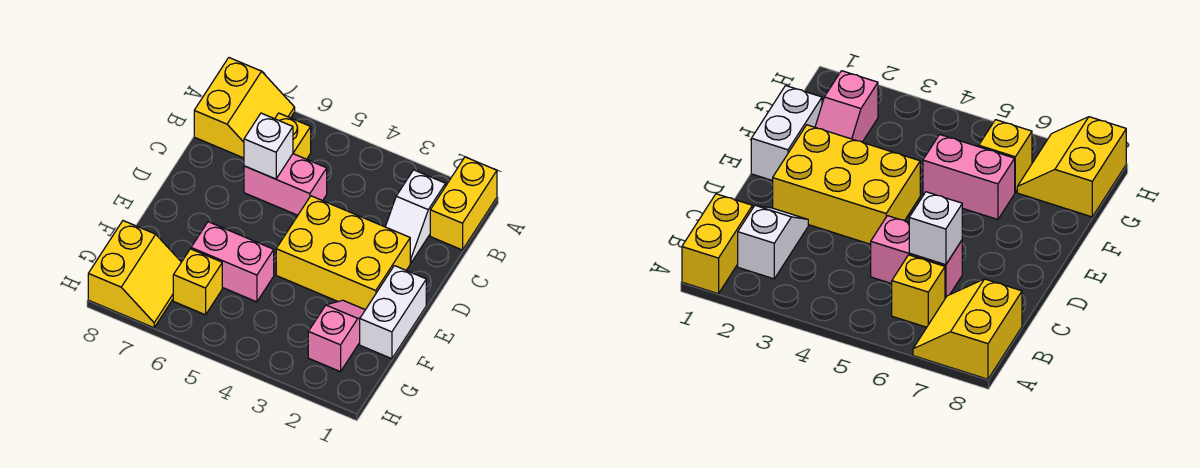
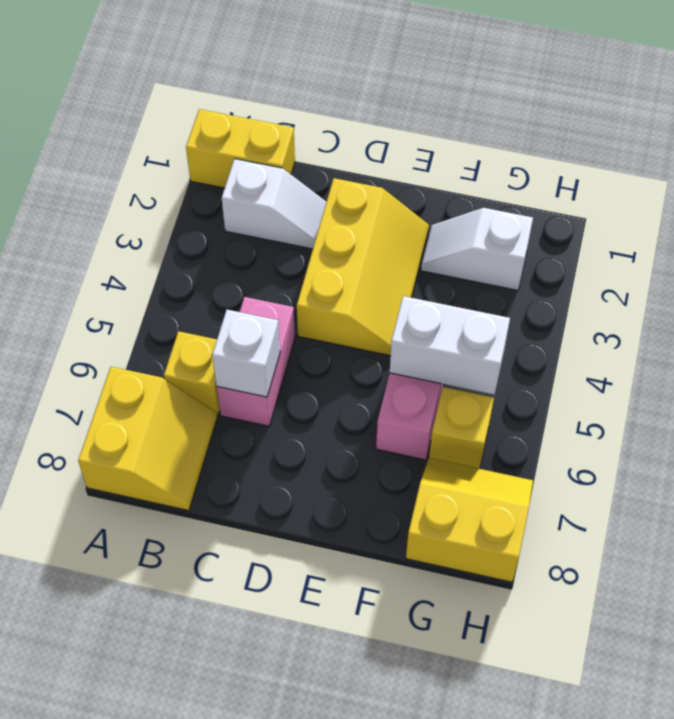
yellow 2x2 slope [194,58,295,158] -> yellow 2x2 slope turned to [78,367,217,511]
yellow 2x3 brick [276,196,410,310] -> yellow 2x3 slope [297,178,429,356]
white 1x2 brick [360,266,426,359] -> white 1x2 brick moved to [390,296,510,395]
pink 1x2 slope [308,300,365,372] -> white 1x2 slope [421,208,533,290]

